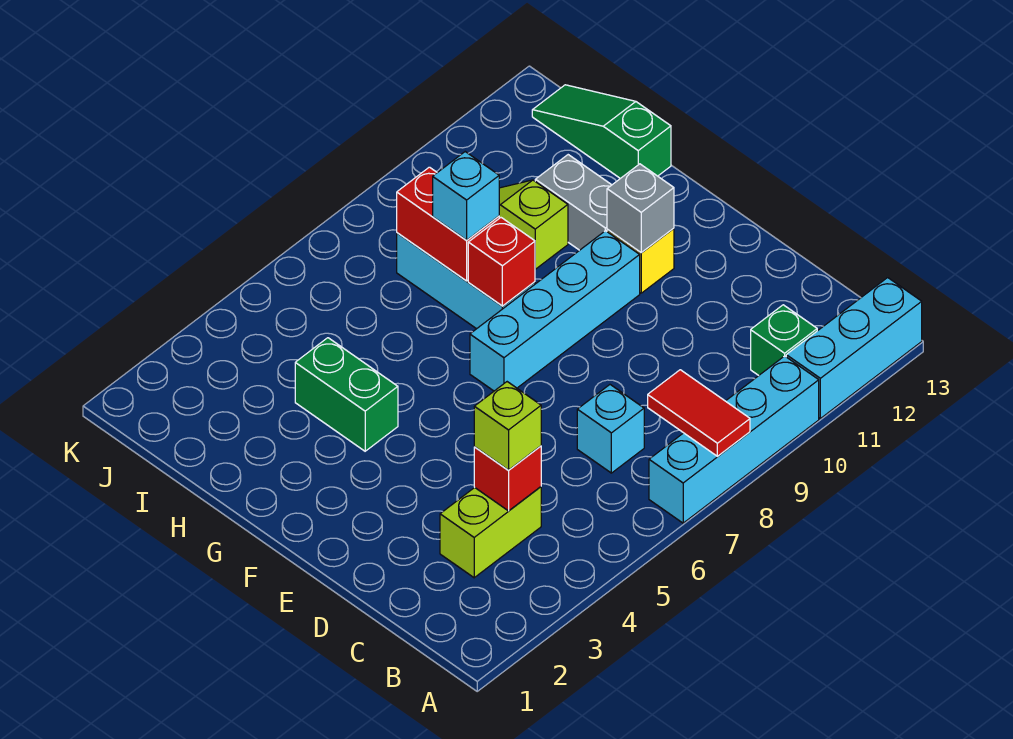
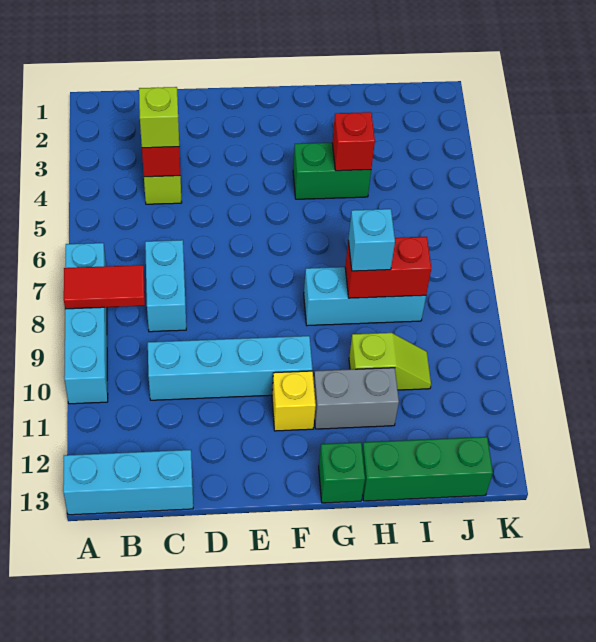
cyan 1x3 brick [786,278,922,418] -> cyan 1x3 brick turned to [63,450,193,515]
green 1x1 brick [751,305,817,375] -> green 1x1 brick moved to [319,442,365,503]
cyan 1x1 brick [577,385,644,473] -> cyan 1x2 brick [145,240,186,332]
cyan 1x4 brick [470,231,640,391] -> cyan 1x4 brick turned to [148,336,312,400]
grey 1x1 brick [607,164,674,253] -> none
red 1x1 brick [468,218,535,306] -> red 1x1 brick moved to [332,112,375,171]
green 1x3 slope [532,85,671,178] -> green 1x3 brick [362,437,493,501]

